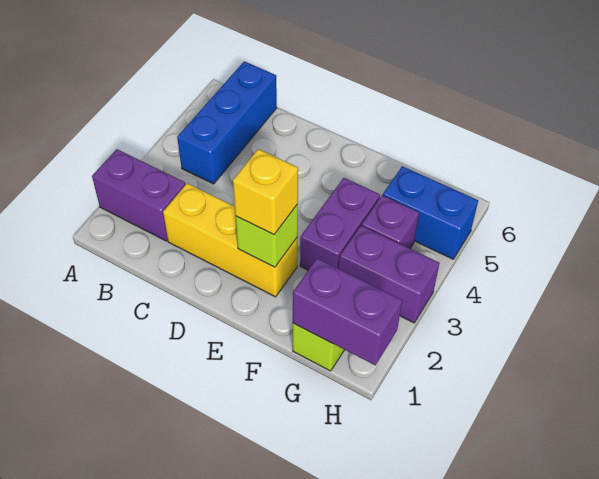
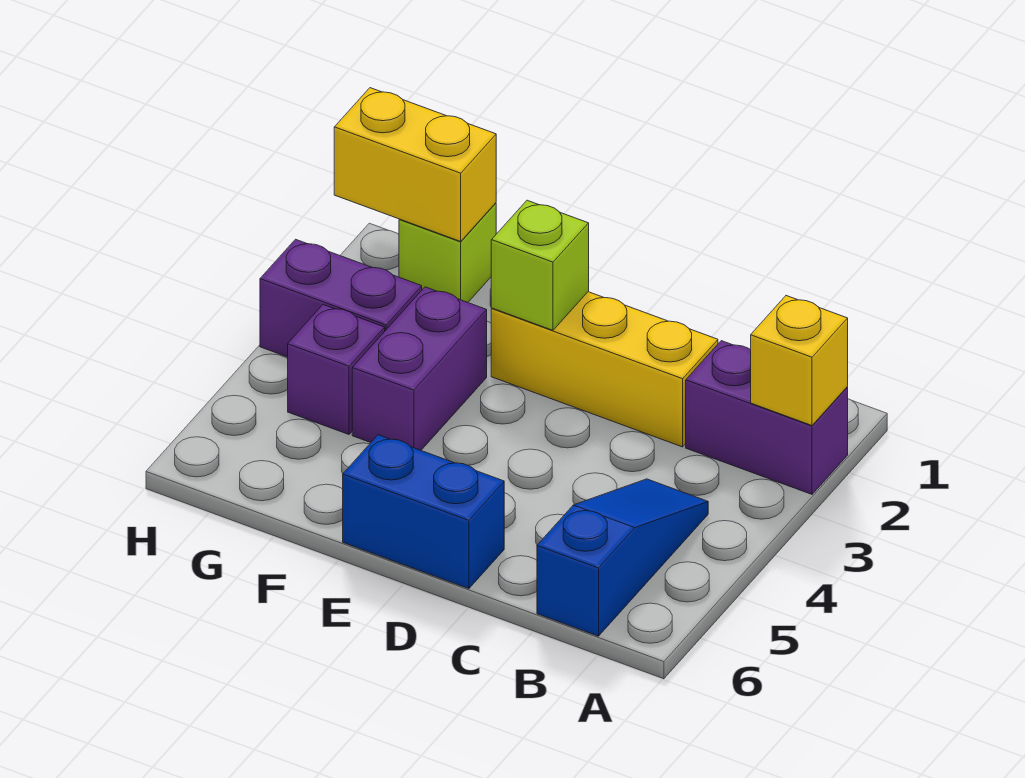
blue 1x3 brick [177,61,277,184] -> blue 1x3 slope [537,479,708,636]
yellow 1x1 brick [233,149,298,235] -> yellow 1x1 brick moved to [751,296,848,425]
purple 1x2 brick [293,259,402,365] -> yellow 1x2 brick [334,88,496,241]
blue 1x2 brick [383,166,478,259] -> blue 1x2 brick moved to [343,435,504,589]

